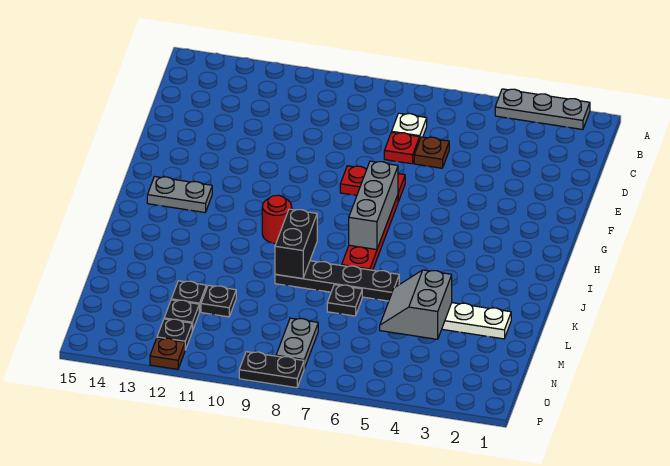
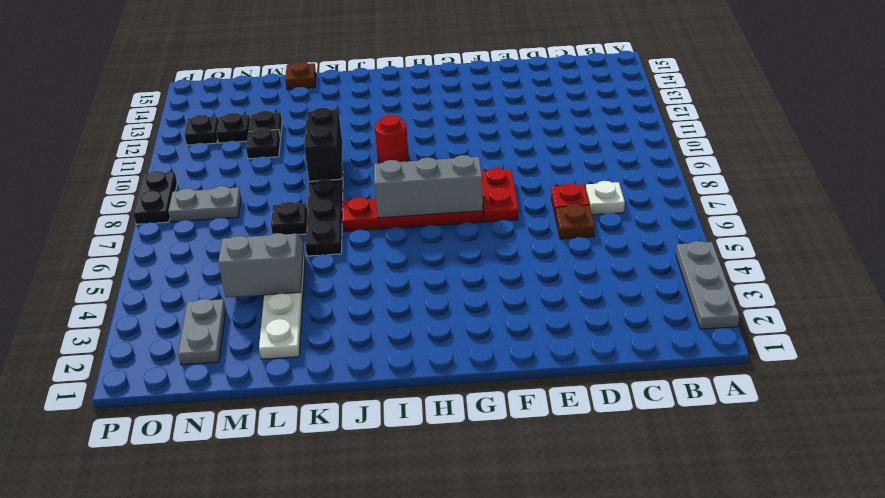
grey 1x2 plate [147,177,212,212] -> grey 1x2 plate moved to [178,299,226,365]
black 1x2 brick [275,209,317,279] -> black 1x2 brick turned to [304,108,342,181]
brown 1x1 plate [150,338,185,369] -> brown 1x1 plate moved to [285,61,316,89]

